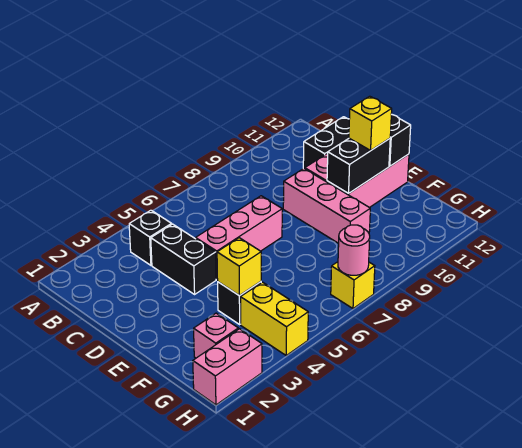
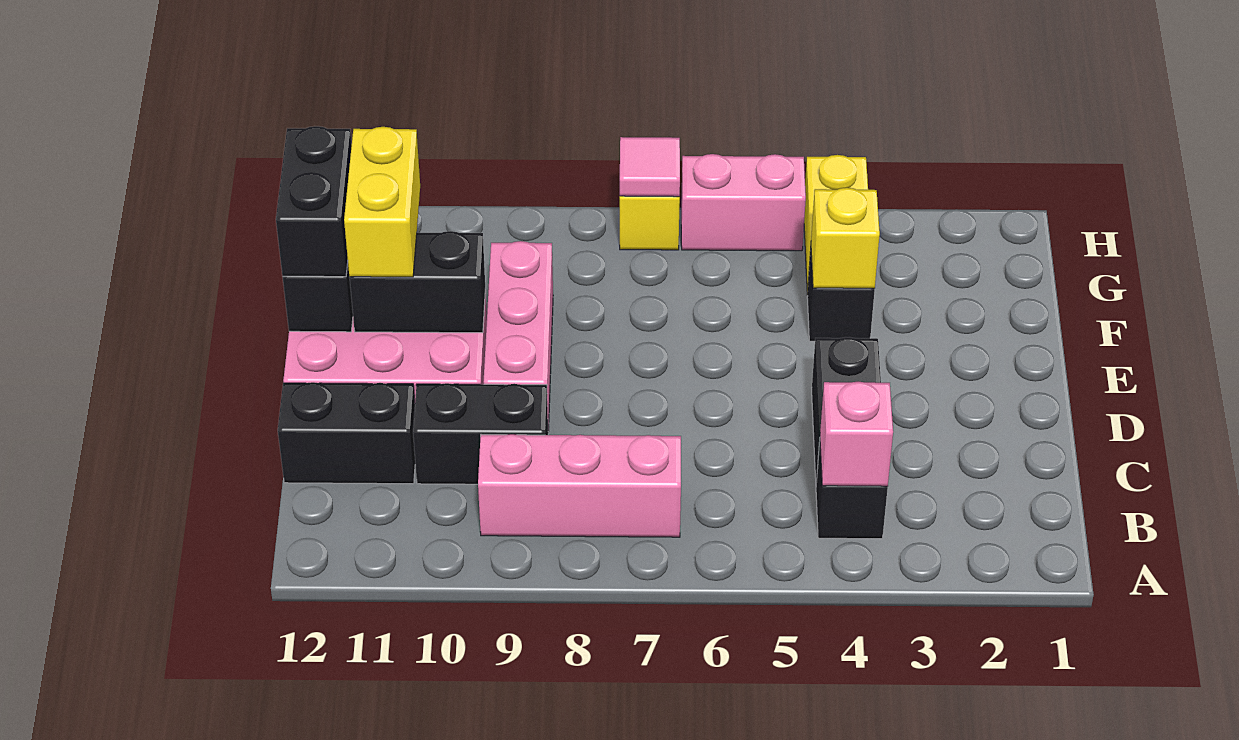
none -> black 1x2 brick [413,383,548,484]
pink 1x3 brick [196,196,282,279] -> pink 1x3 brick moved to [478,434,681,537]
yellow 1x1 brick [349,96,392,151] -> yellow 1x2 brick [344,127,420,277]
none -> black 1x2 brick [276,126,352,277]
pink 1x1 brick [194,313,238,358] -> pink 1x1 brick moved to [820,382,893,486]
pink 1x2 brick [193,329,262,405] -> pink 1x2 brick moved to [681,154,806,251]
pink 1x1 round brick [338,225,370,275] -> pink 1x1 tile [620,137,680,197]

